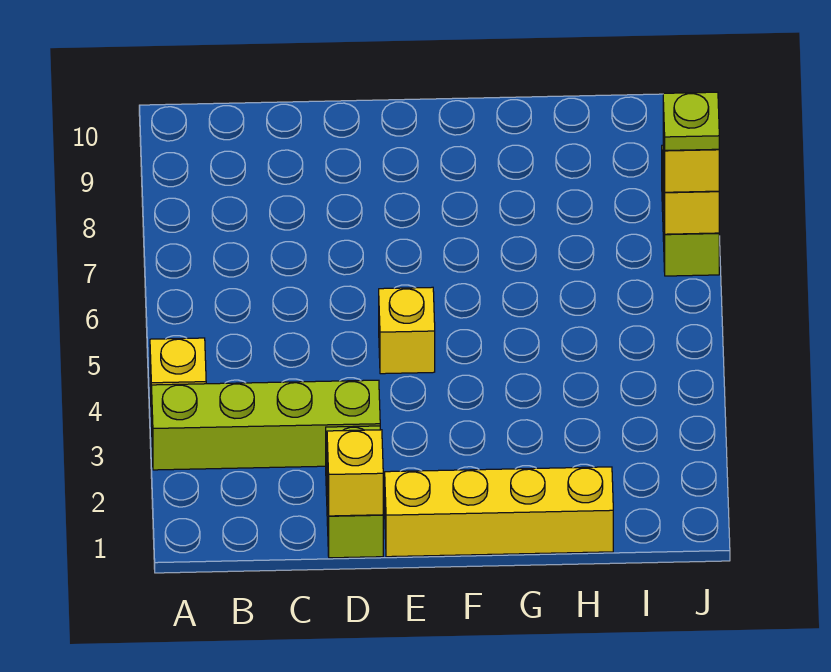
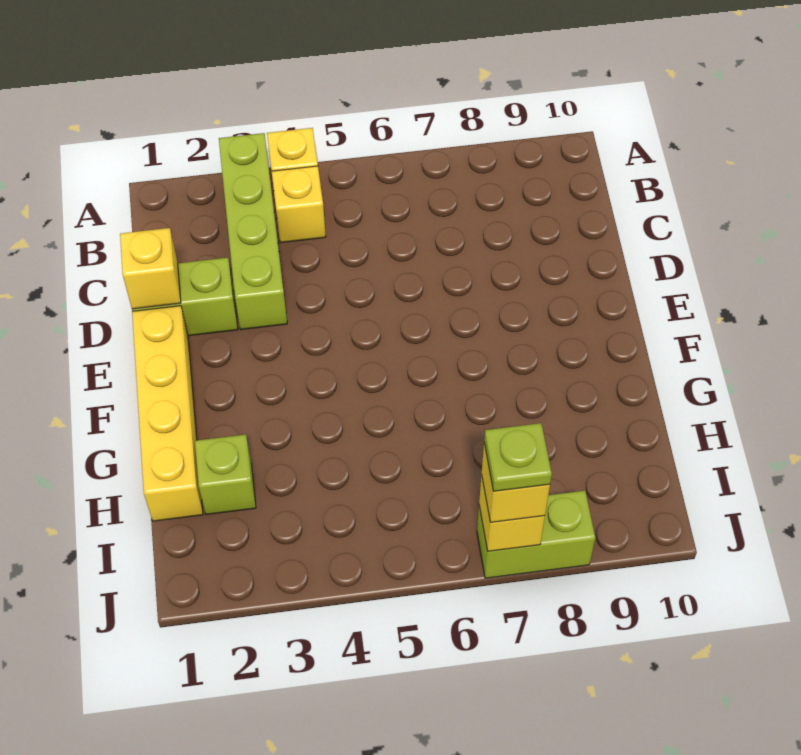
yellow 1x1 brick [379,287,435,374] -> yellow 1x1 brick moved to [272,166,326,243]
none -> lime 1x1 brick [195,434,256,515]

